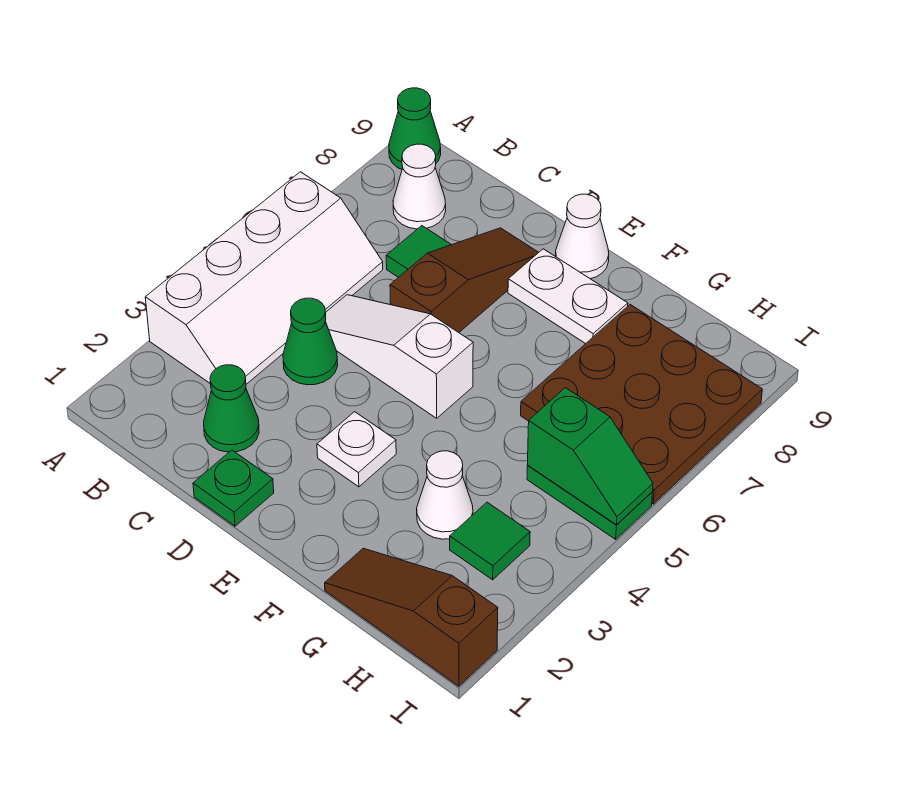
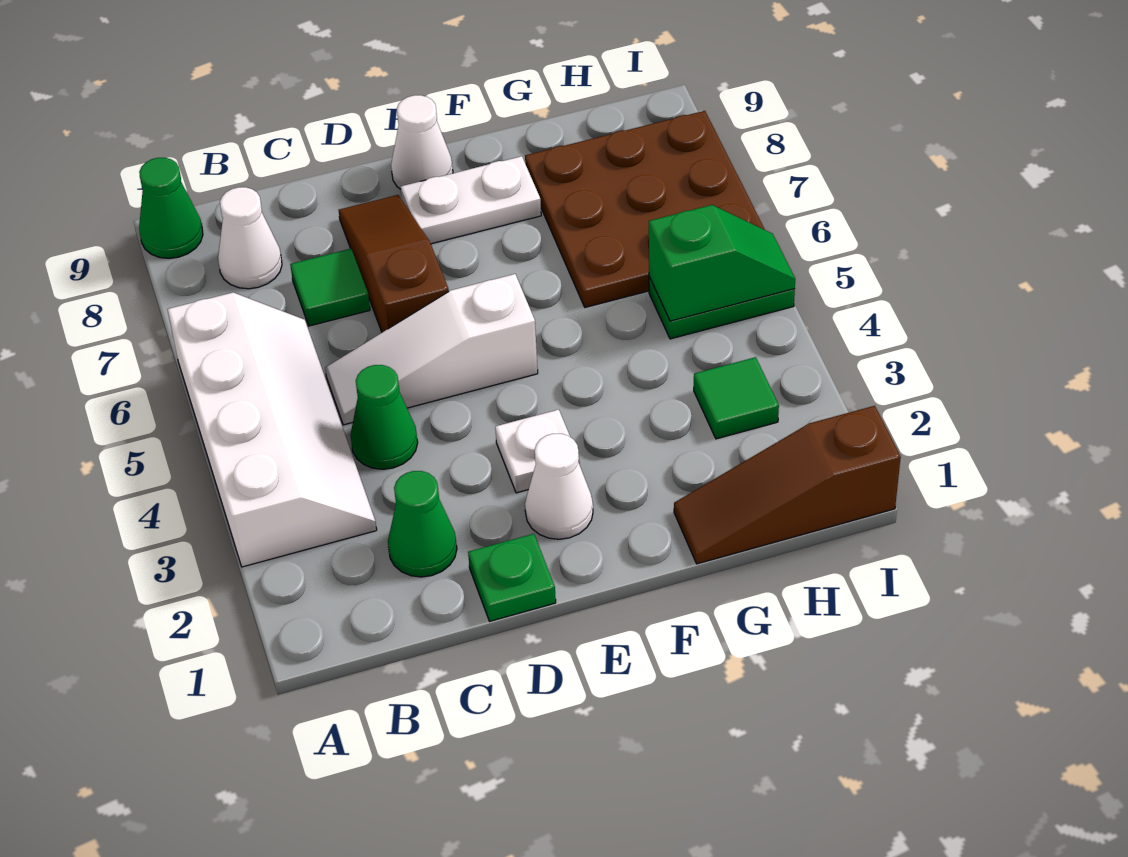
white 1x1 cone [417,451,473,539] -> white 1x1 cone moved to [525,434,593,539]

